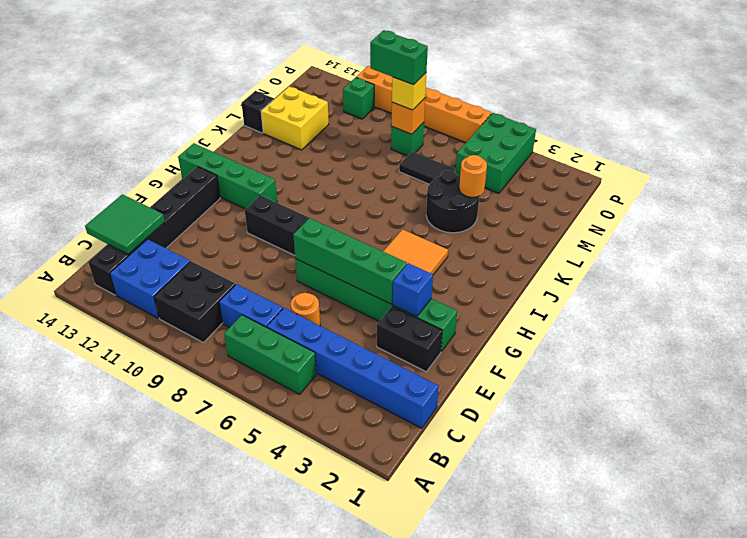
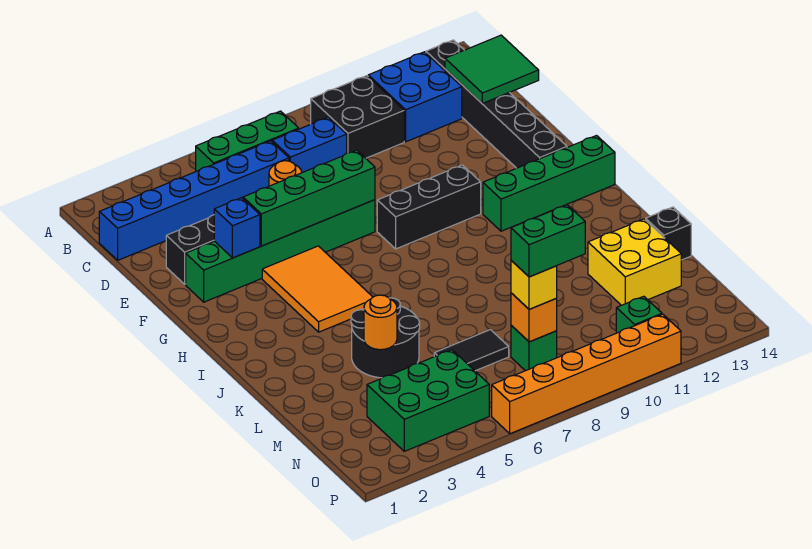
green 2x3 brick [456,113,536,193] -> green 2x3 brick turned to [367,350,489,451]

